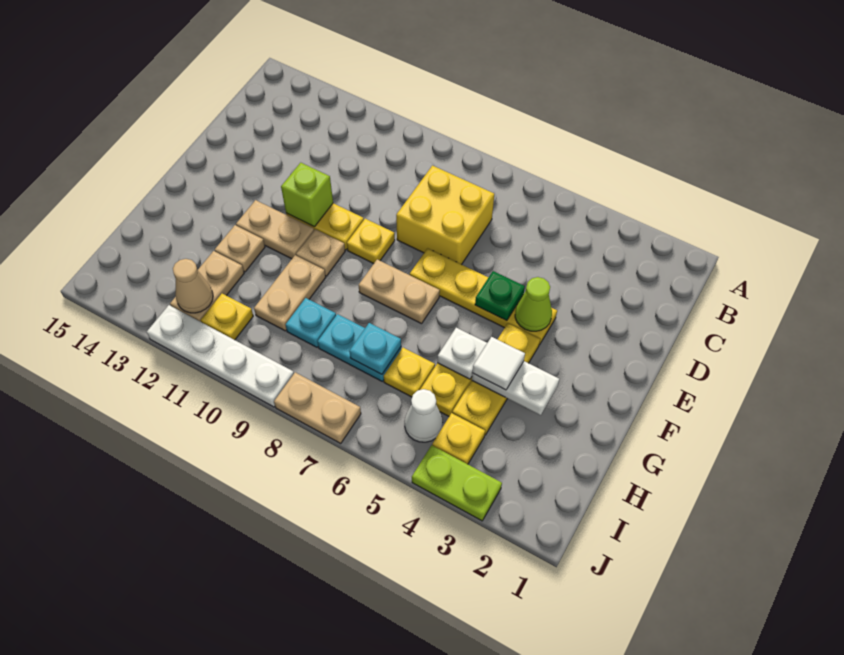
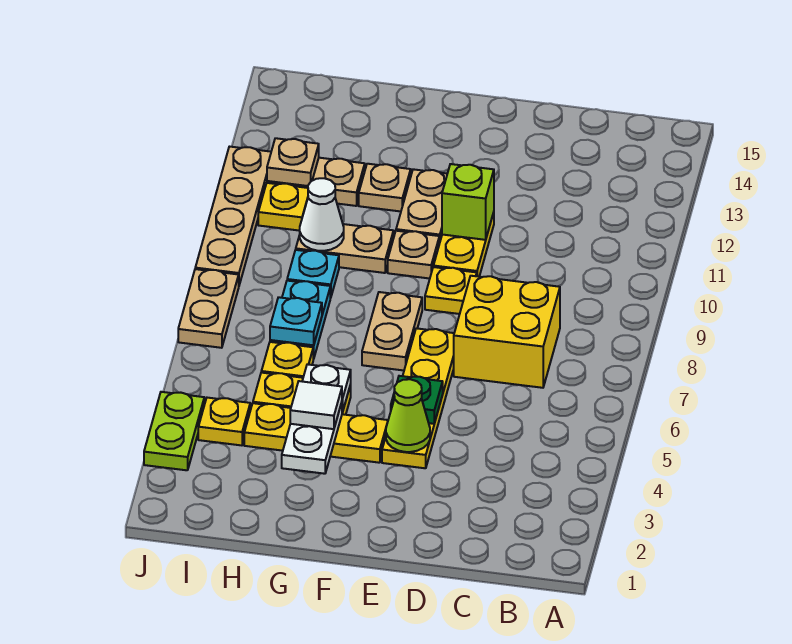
white 1x1 cone [405,389,443,442] -> white 1x1 cone moved to [300,178,344,251]
tan 1x1 cone [173,259,213,313] -> tan 1x1 plate [267,138,319,186]
white 1x4 plate [147,305,294,407] -> tan 1x4 plate [195,147,271,285]

